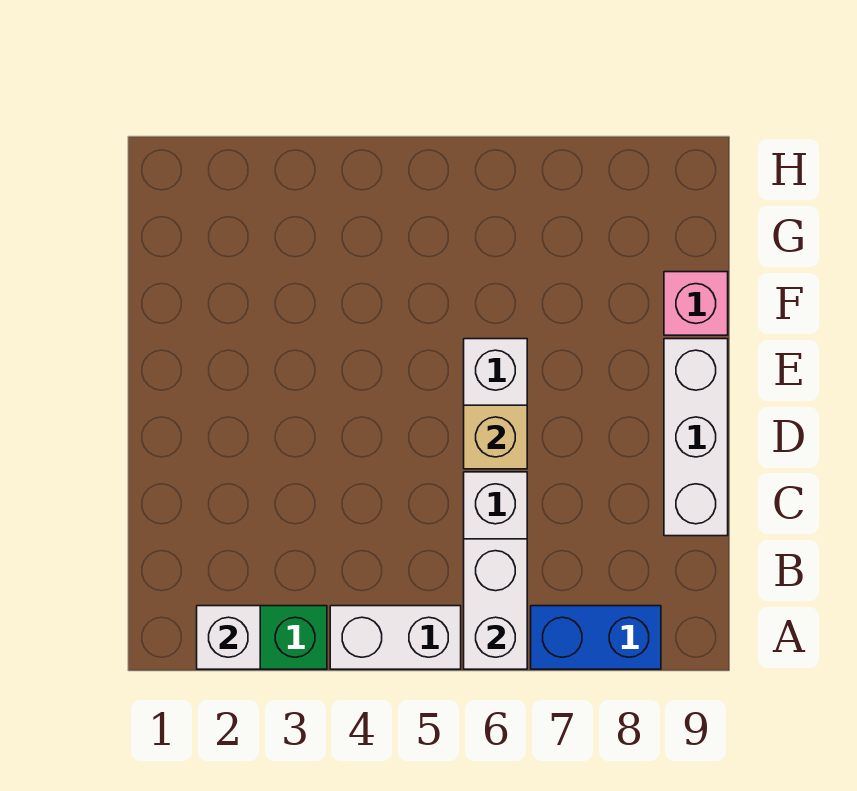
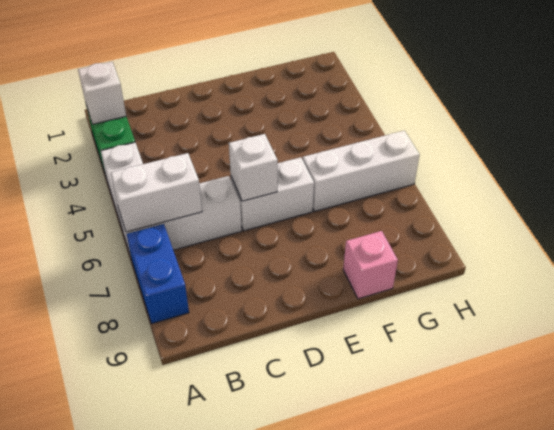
white 1x3 brick [664,339,728,536] -> white 1x3 brick moved to [303,131,420,211]
tan 1x1 brick [464,405,527,469] -> white 1x1 brick [229,134,278,201]

